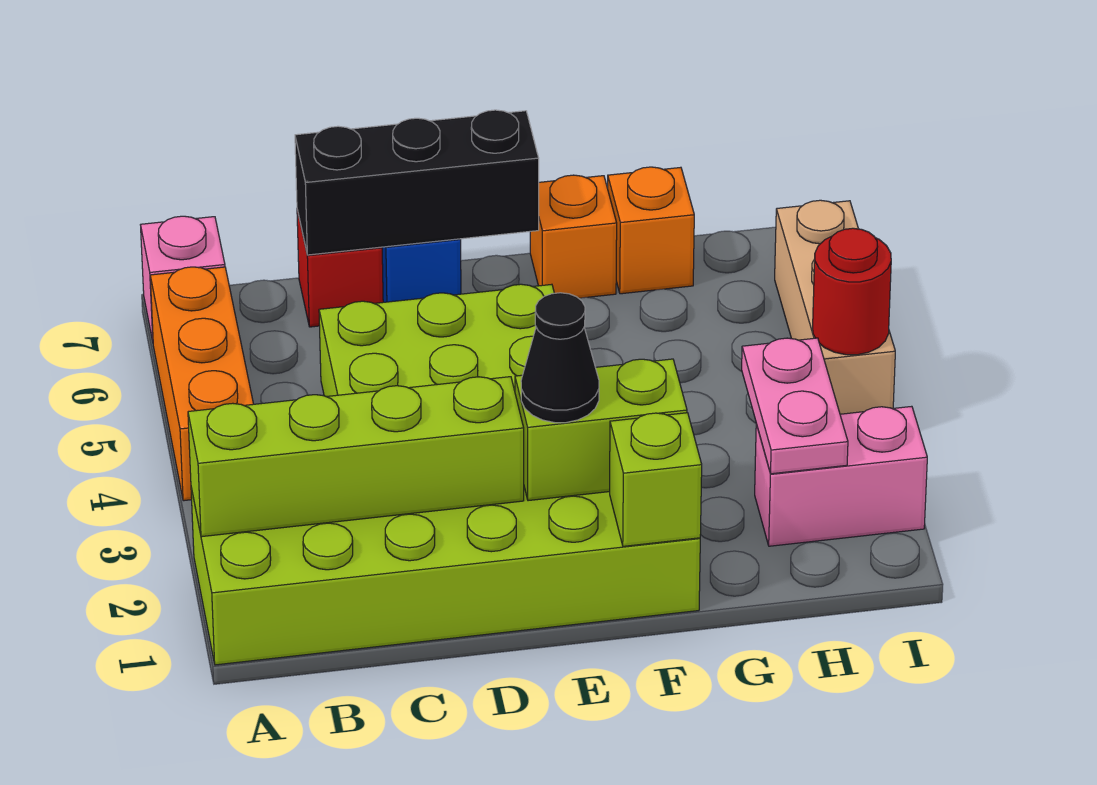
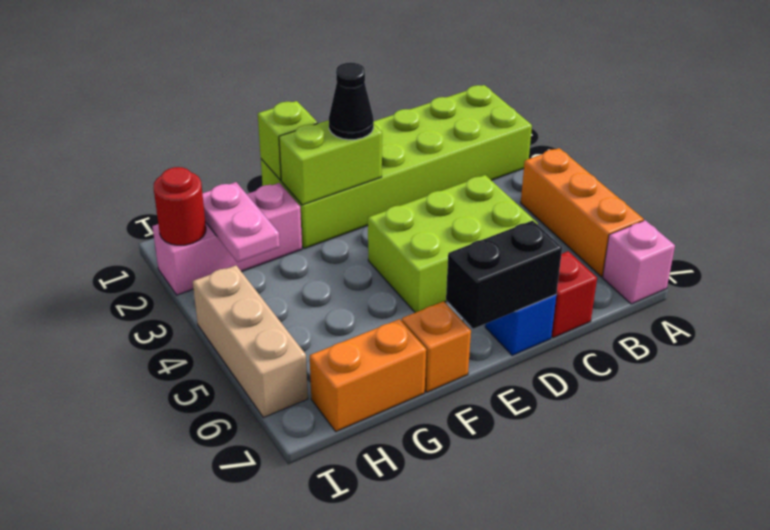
lime 1x4 brick [188,377,524,537] -> none
black 1x3 brick [295,110,539,255] -> black 1x2 brick [446,220,562,329]
orange 1x1 brick [608,167,694,294] -> orange 1x2 brick [310,319,426,431]
pink 1x2 brick [755,406,927,546] -> pink 1x3 brick [152,183,302,295]
red 1x1 round brick [813,228,891,355] -> red 1x1 round brick moved to [153,167,206,245]

